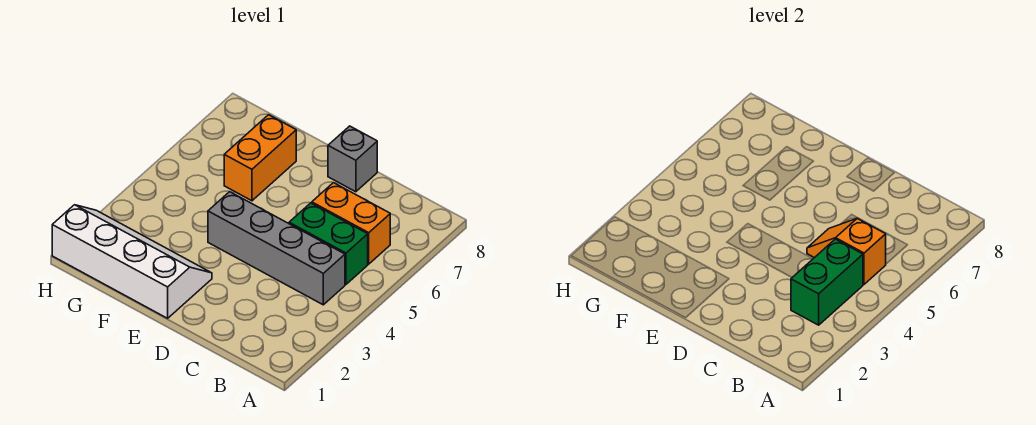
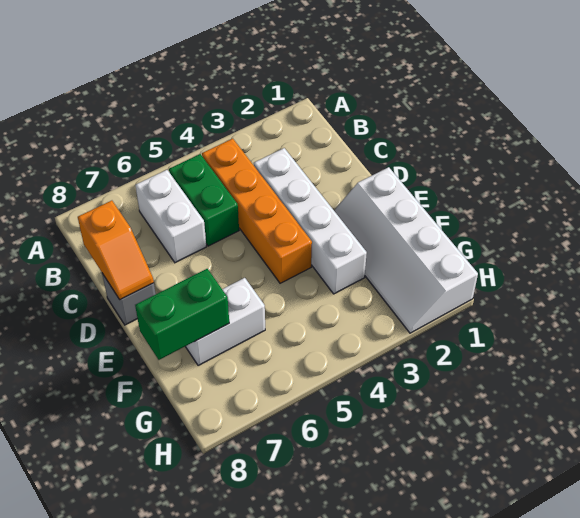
green 1x2 brick [791,239,863,325] -> green 1x2 brick moved to [135,269,229,360]
grey 1x4 brick [208,192,345,305] -> orange 1x4 brick [202,139,312,283]
orange 1x2 slope [807,218,886,284] -> orange 1x2 slope moved to [78,201,154,300]
orange 1x2 brick [312,183,390,264] -> white 1x2 brick [135,170,206,263]
none -> white 1x4 brick [254,148,367,294]
orange 1x2 brick [224,115,296,201] -> white 1x2 brick [185,278,265,366]

